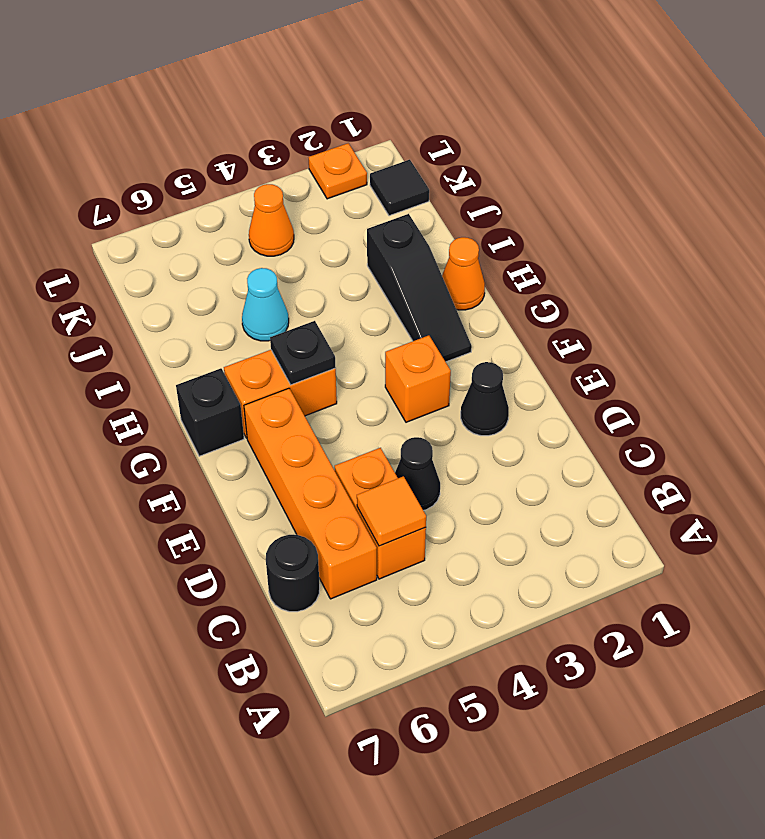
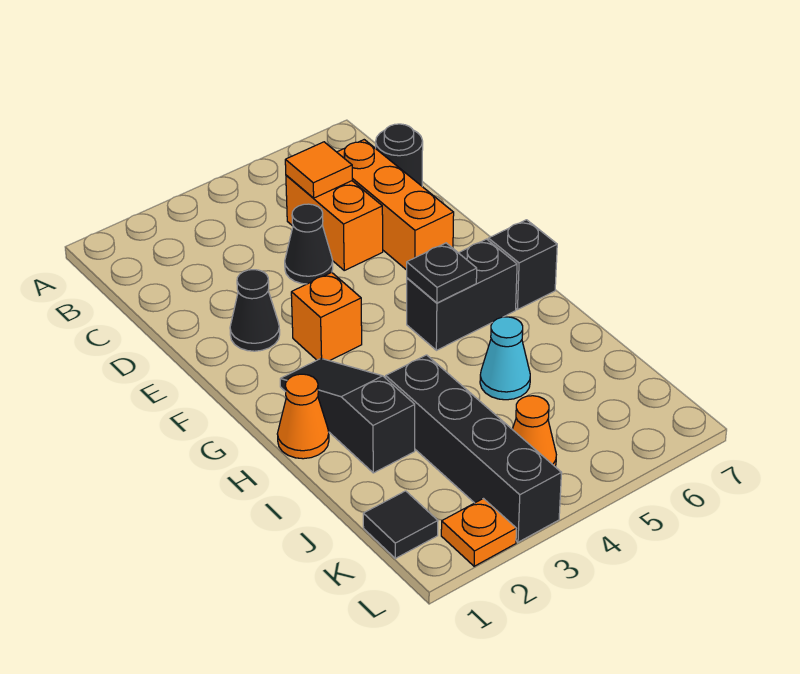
orange 1x4 brick [244,388,377,599] -> orange 1x3 brick [337,140,454,270]
orange 1x2 brick [224,350,337,438] -> black 1x2 brick [407,239,517,350]
none -> black 1x4 brick [386,355,561,542]

